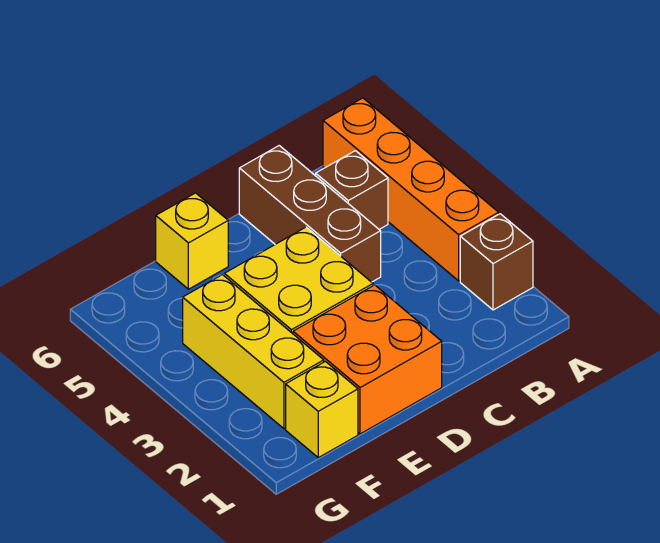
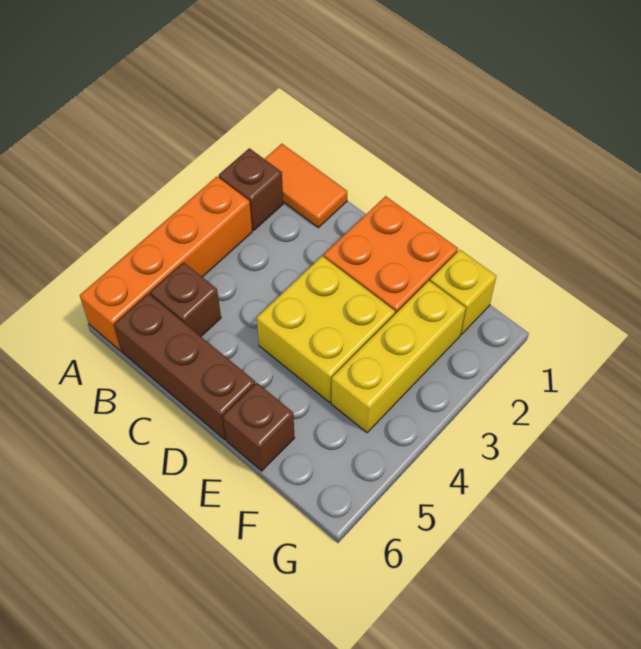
none -> orange 1x2 tile [265,144,347,228]
brown 1x3 brick [239,146,381,282] -> brown 1x3 brick turned to [114,294,255,440]
yellow 1x1 brick [156,193,228,289] -> brown 1x1 brick [223,383,295,471]

